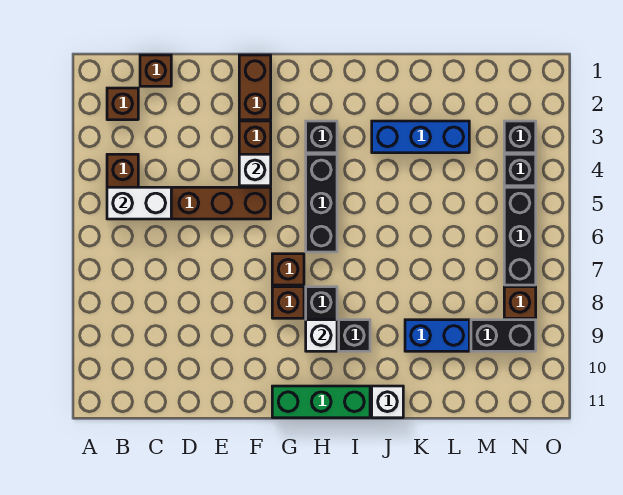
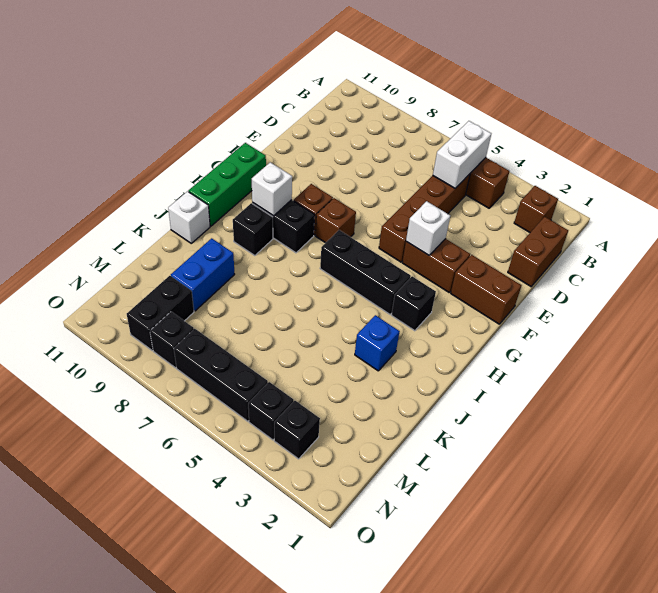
brown 1x1 brick [140,55,171,86] -> brown 1x2 brick [508,217,568,287]
blue 1x3 brick [372,121,469,153] -> blue 1x1 brick [355,315,400,371]
brown 1x1 brick [504,287,536,318] -> black 1x1 brick [150,312,194,368]

